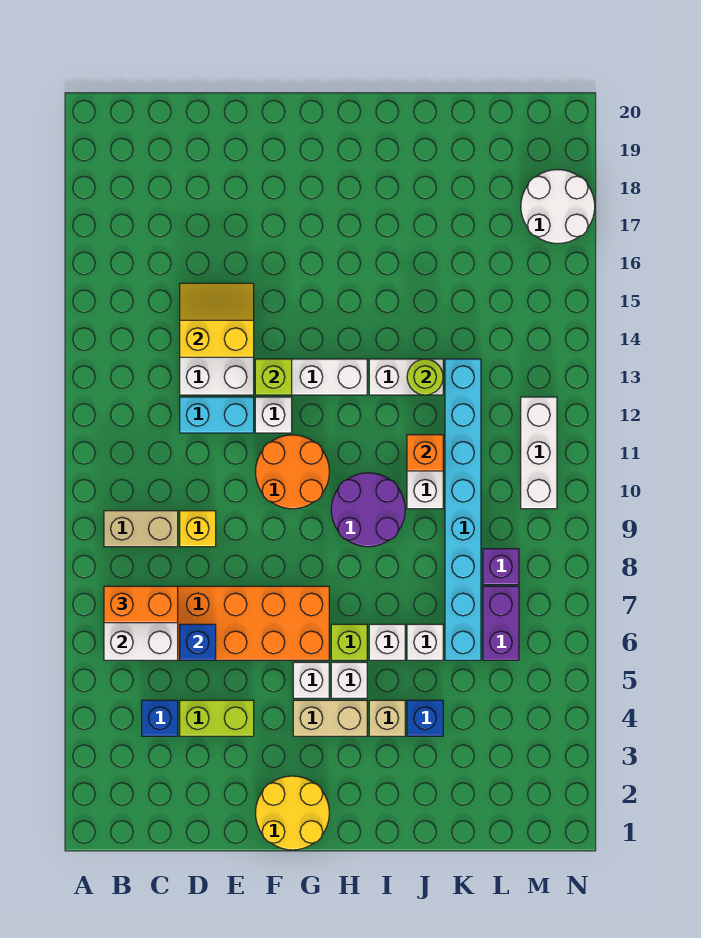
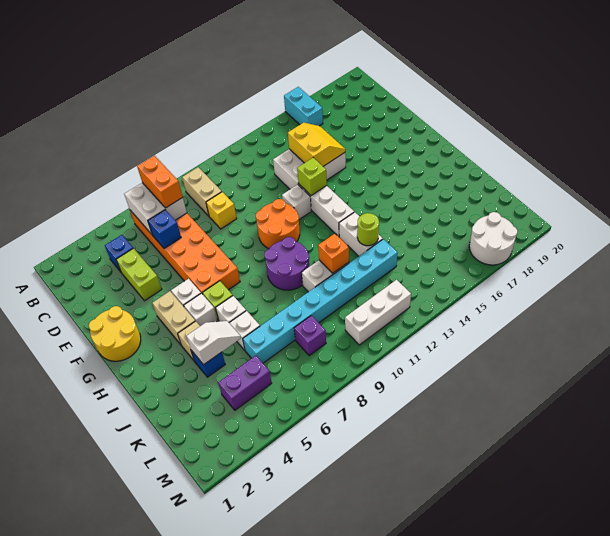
cyan 1x2 brick [180,397,254,433] -> cyan 1x2 brick moved to [284,87,323,126]
none -> white 1x2 slope [186,321,241,365]
purple 1x2 brick [483,586,519,660] -> purple 1x2 brick moved to [218,356,272,410]

